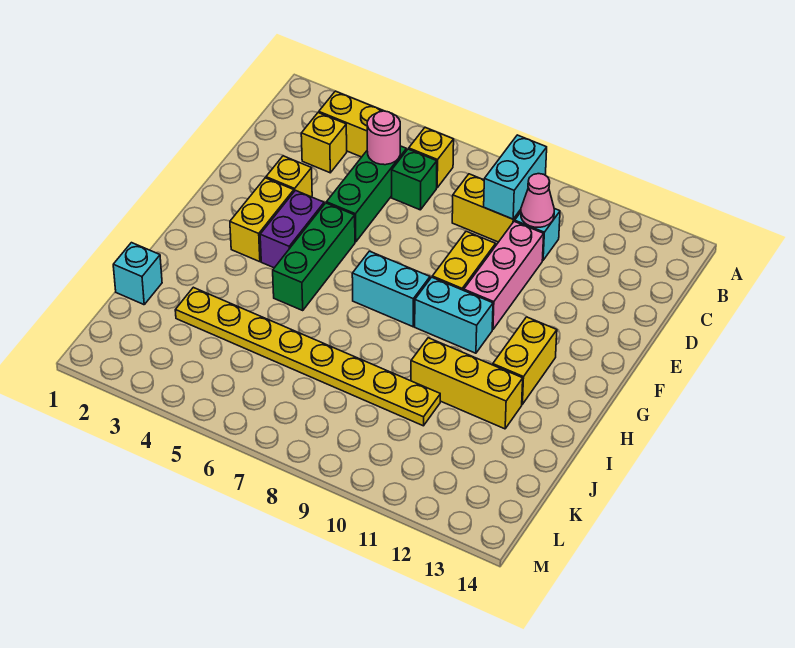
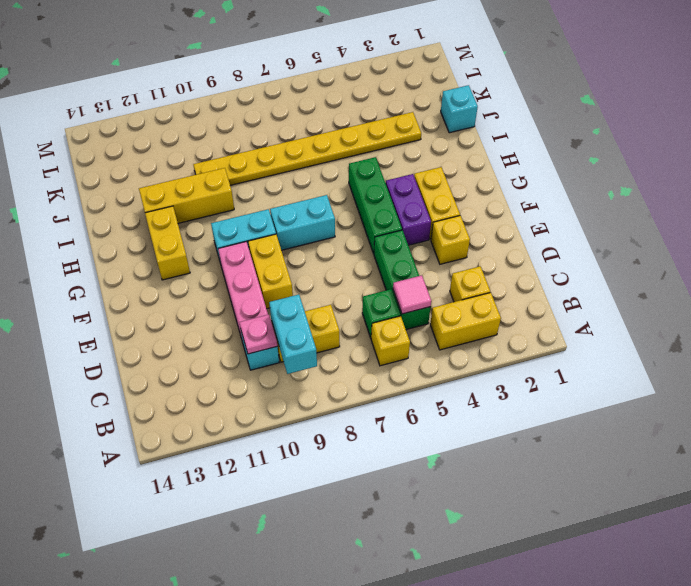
pink 1x1 round brick [367,111,400,165] -> pink 1x1 tile [393,275,431,314]
pink 1x1 cone [521,174,554,227] -> pink 1x1 plate [239,315,277,354]

